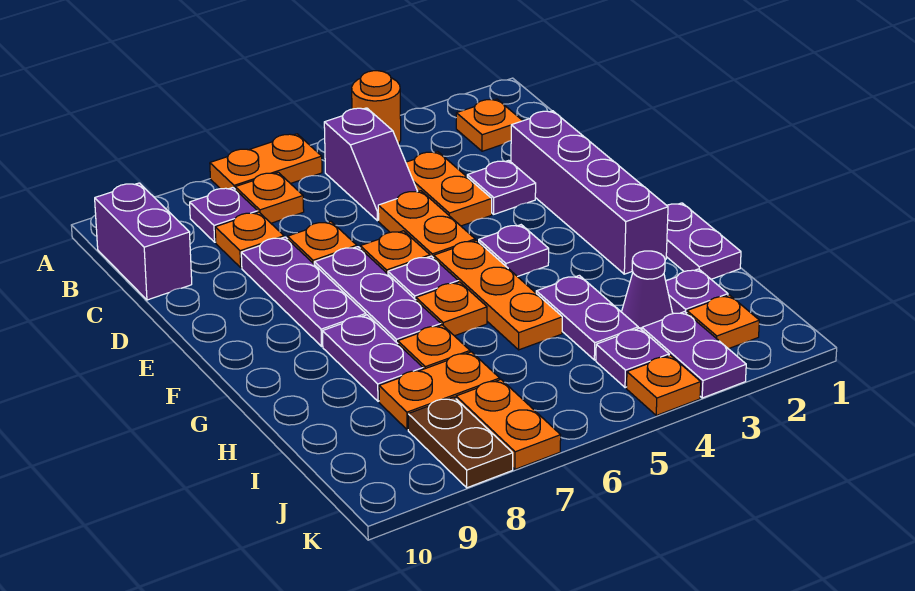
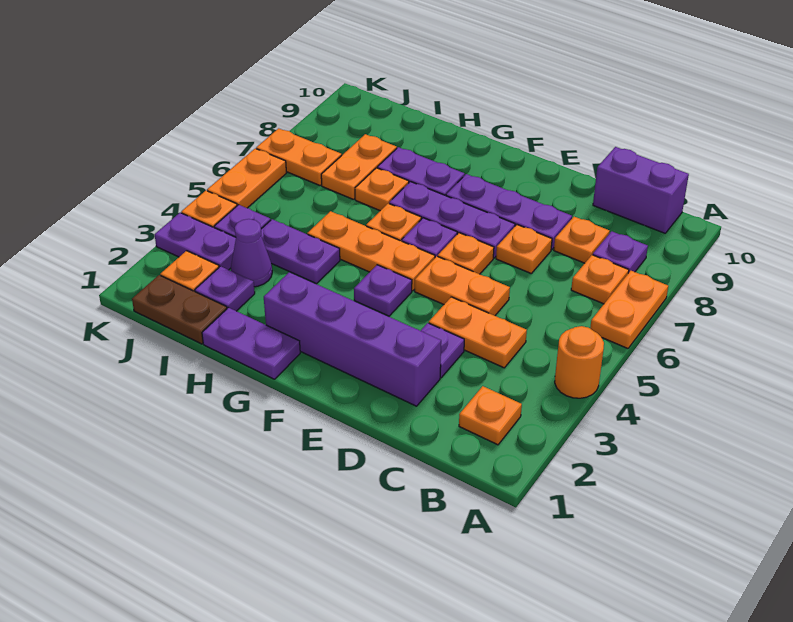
purple 1x2 slope [324,108,418,221] -> none
brown 1x2 plate [408,397,513,488] -> brown 1x2 plate moved to [132,275,227,344]
none -> orange 1x2 plate [207,148,286,208]

